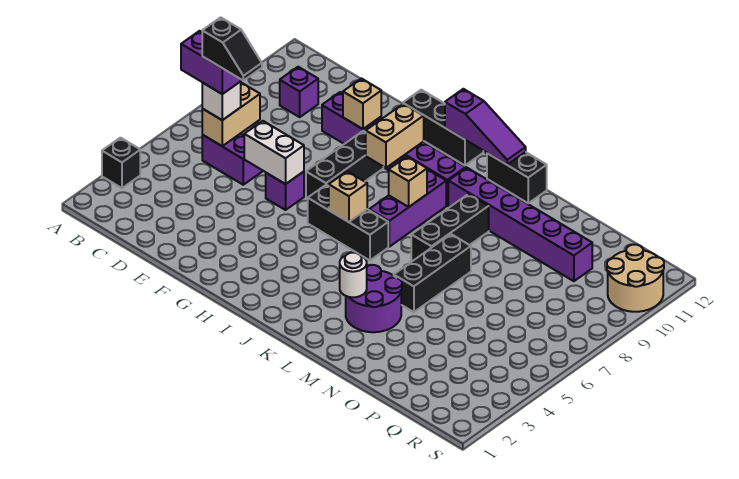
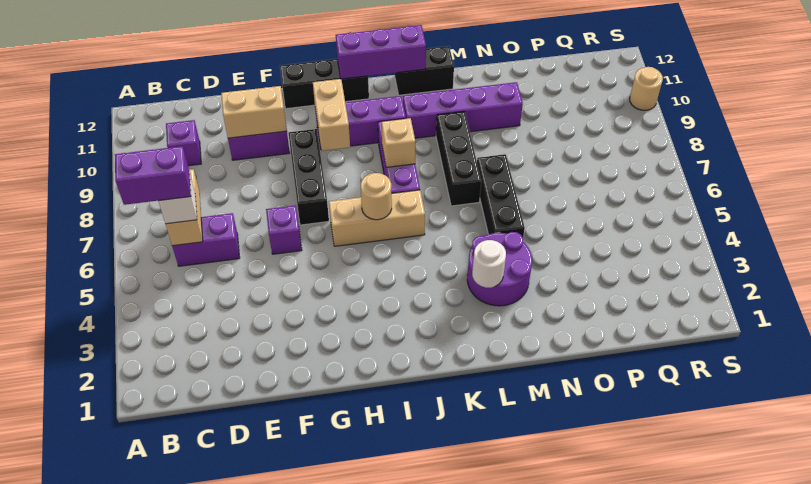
black 1x1 brick [102,138,140,188] -> none
black 1x2 slope [202,17,262,80] -> none
white 1x2 brick [244,121,304,184] -> none
tan 1x1 brick [343,79,381,129] -> tan 1x2 brick [221,86,287,138]
black 1x3 brick [308,185,388,260] -> tan 1x3 brick [329,190,425,246]
tan 1x1 brick [329,171,367,222] -> tan 1x1 round brick [361,173,392,220]
purple 1x3 slope [445,89,526,165] -> purple 1x3 brick [336,25,426,79]
purple 1x6 brick [448,168,592,281] -> purple 1x4 brick [403,82,523,138]
tan 2x2 round brick [607,245,664,312] -> tan 1x1 round brick [630,67,663,110]

